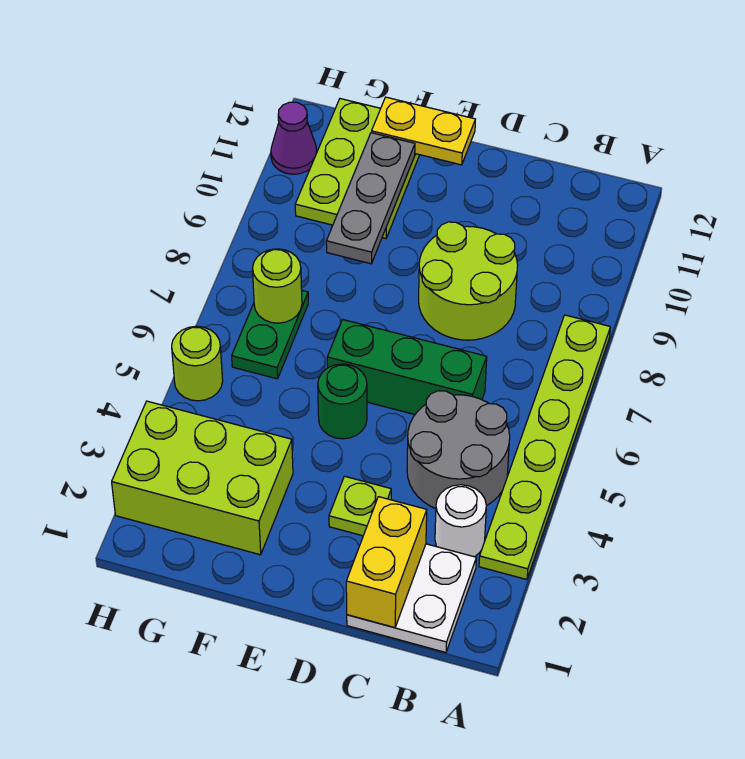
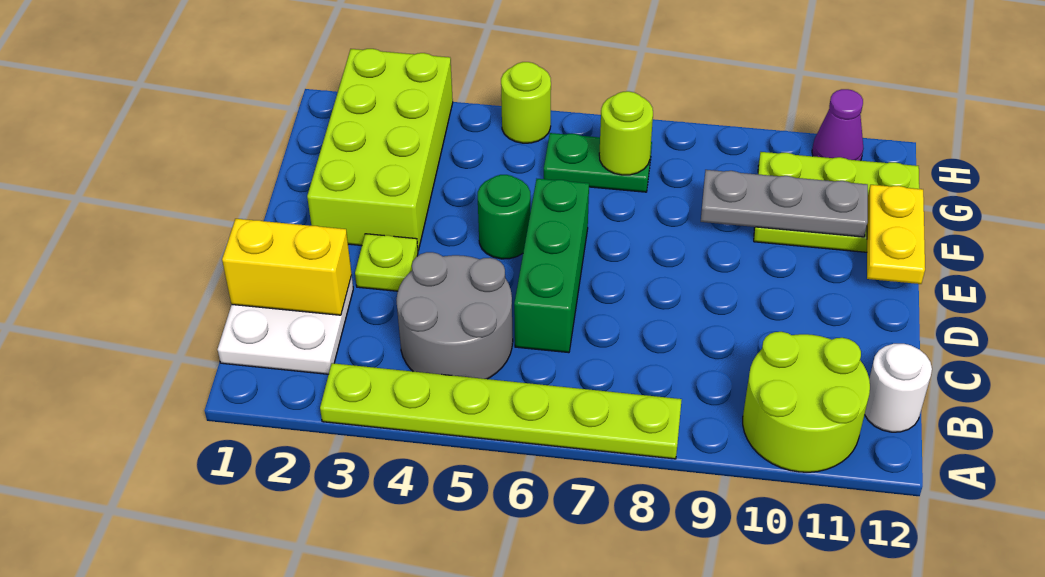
white 1x1 round brick [435,485,486,557] -> white 1x1 round brick moved to [865,344,932,432]
lime 2x2 round brick [419,222,518,340] -> lime 2x2 round brick moved to [743,332,870,472]
lime 2x3 brick [112,401,293,555] -> lime 2x4 brick [307,49,453,251]

